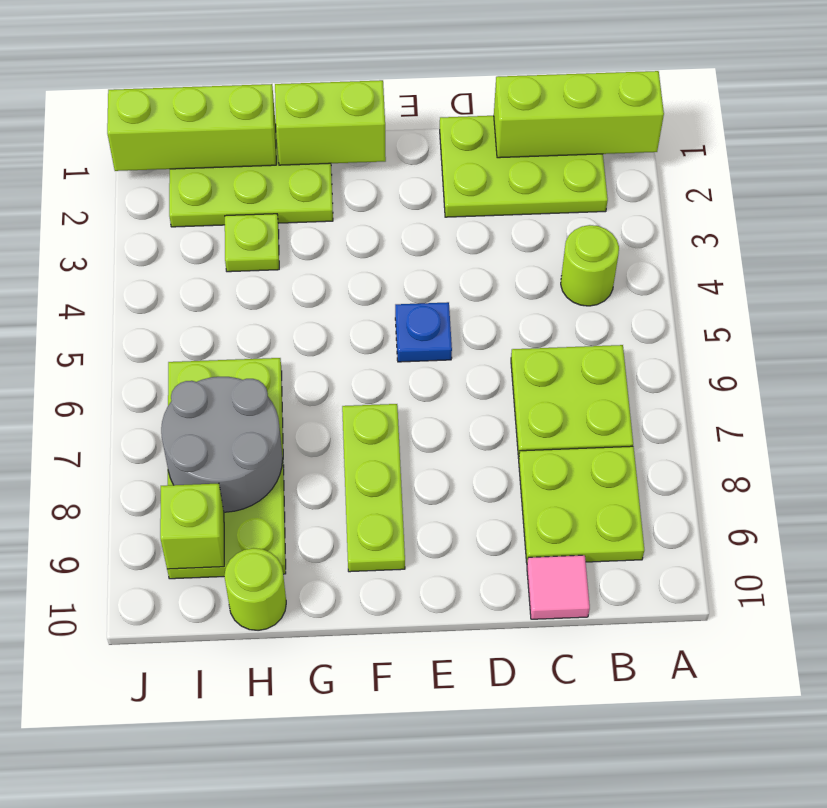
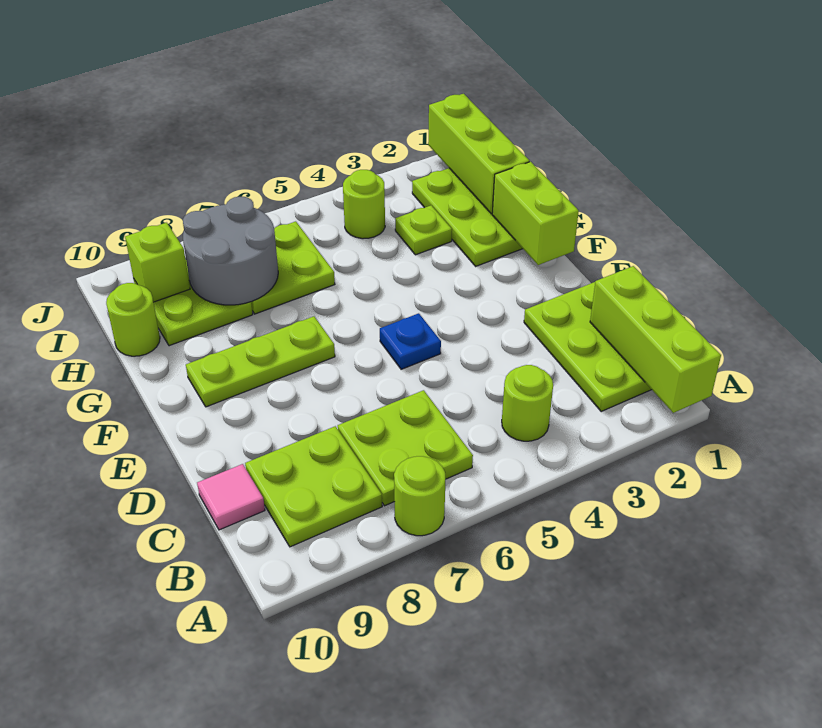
none -> lime 1x1 round brick [394,456,446,536]
none -> lime 1x1 round brick [343,170,385,239]

